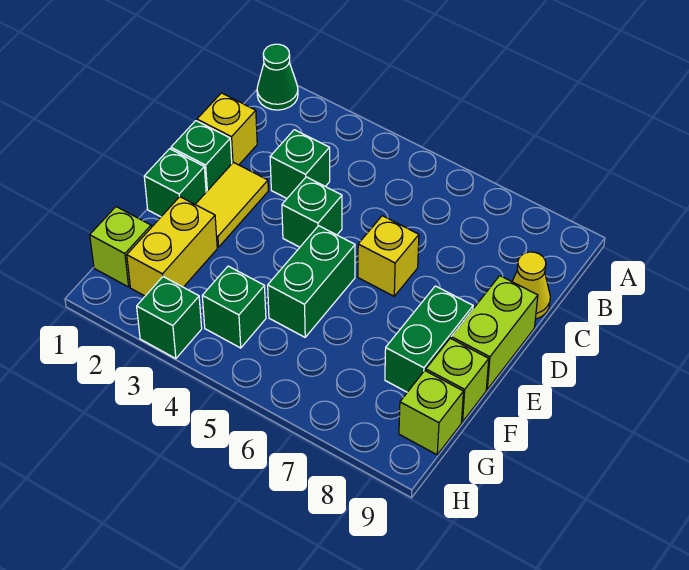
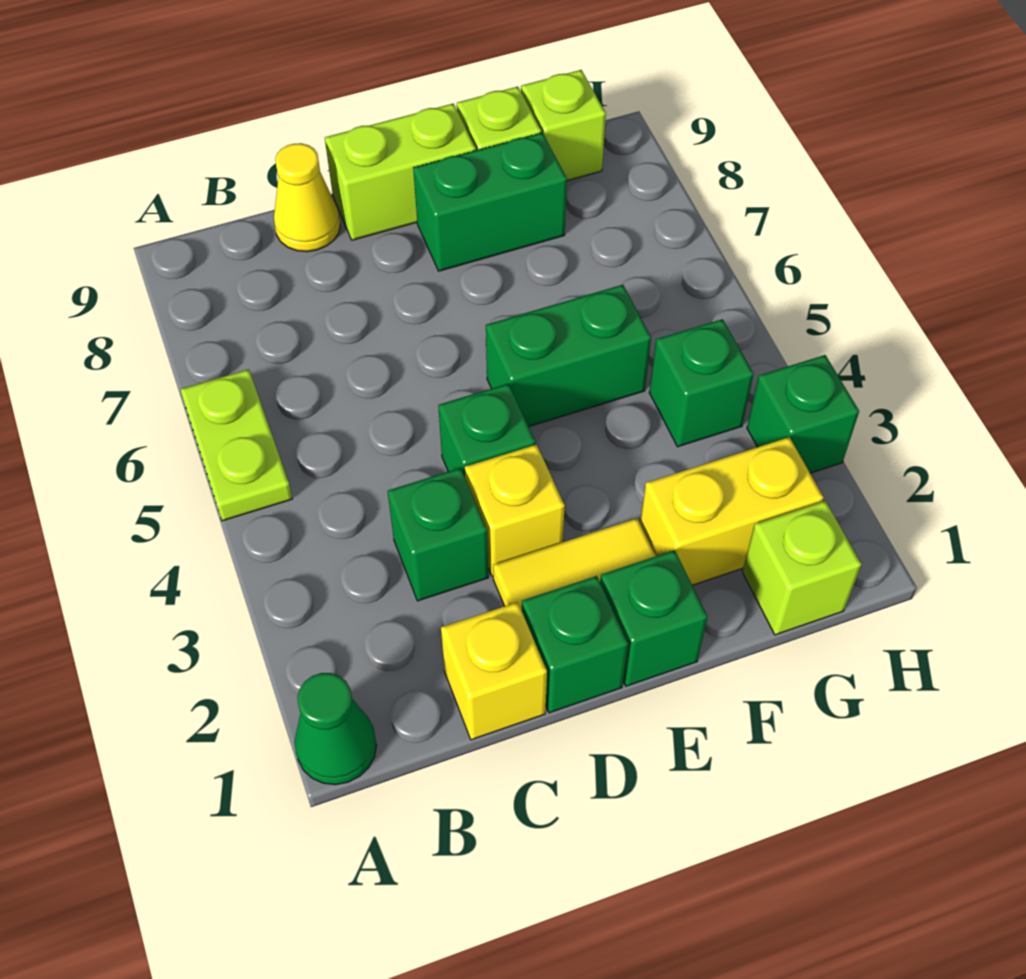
none -> lime 1x2 plate [180,369,293,521]
yellow 1x1 brick [358,216,419,296] -> yellow 1x1 brick moved to [465,444,565,577]

